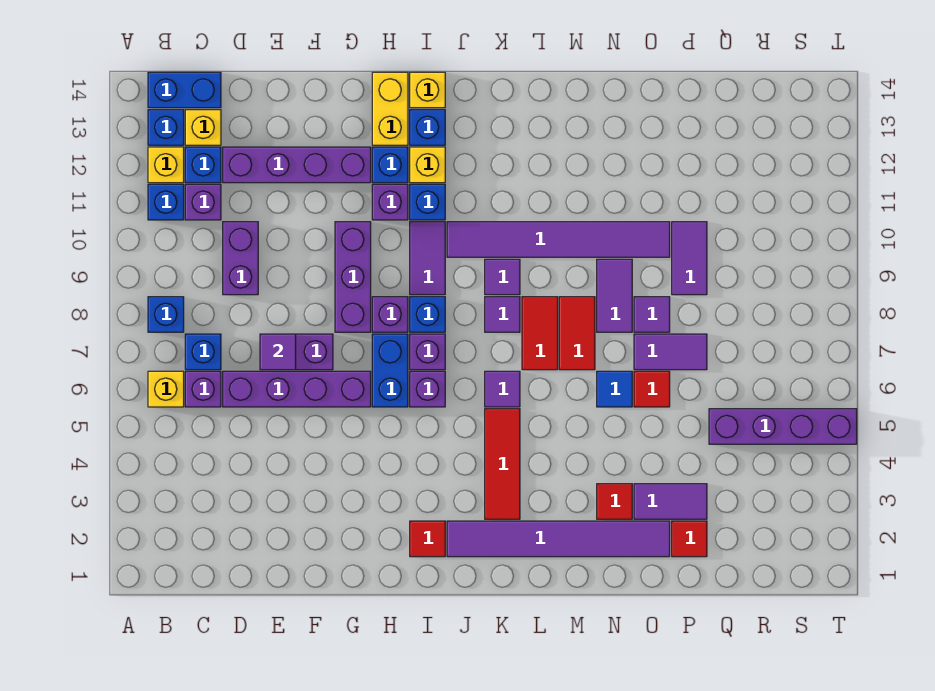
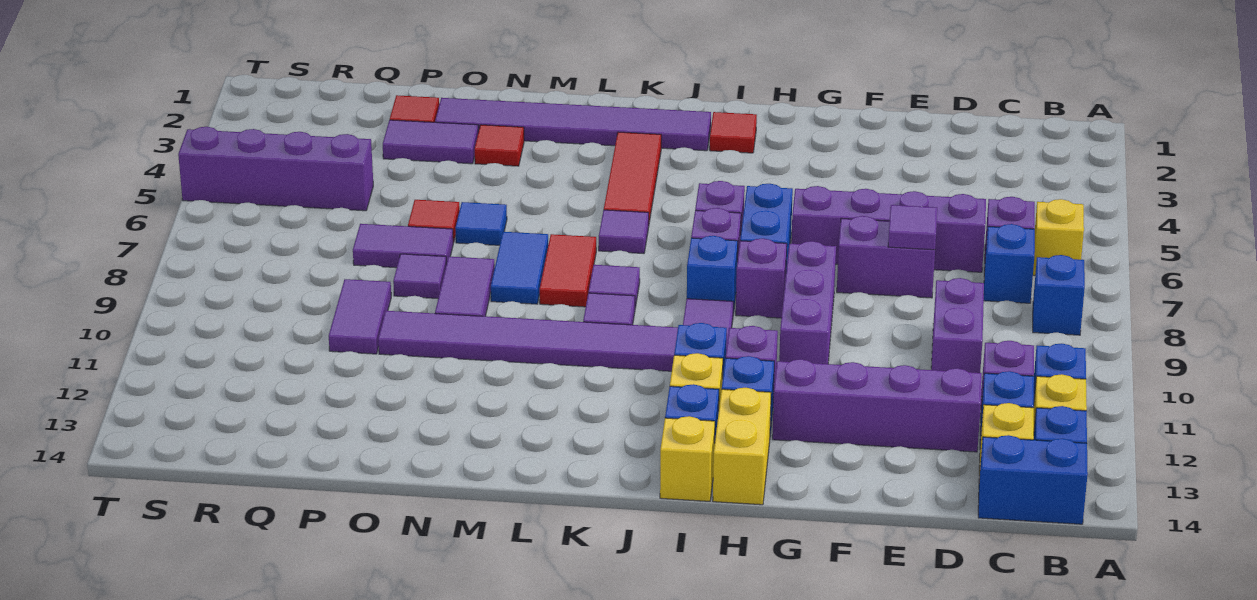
red 1x2 tile [559,297,595,370] -> blue 1x2 tile [491,232,548,304]

